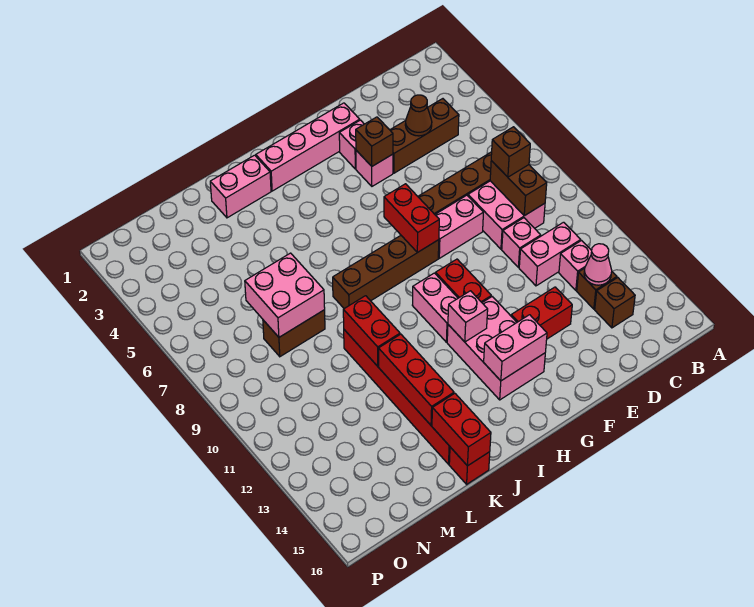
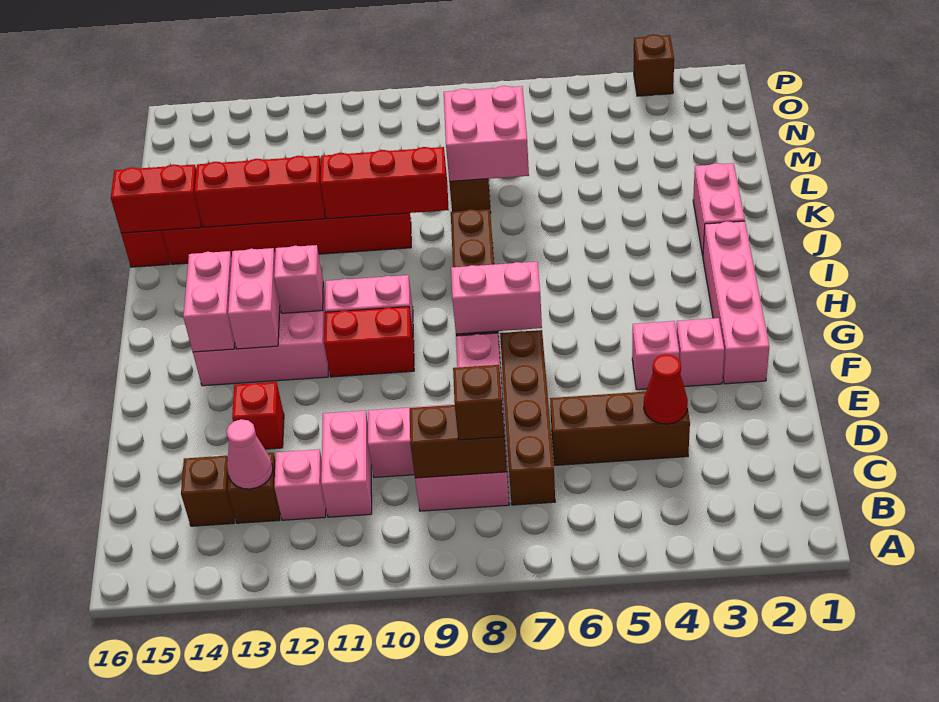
brown 1x3 brick [390,99,459,173] -> brown 1x3 brick turned to [550,392,690,465]
brown 1x1 cone [405,95,432,136] -> red 1x1 cone [644,354,688,424]
red 1x2 brick [511,287,572,339] -> red 1x1 brick [232,382,284,449]
brown 1x1 brick [356,117,393,166] -> brown 1x1 brick moved to [634,34,674,96]
red 1x2 brick [384,184,439,253] -> pink 1x2 brick [451,262,542,334]
none -> pink 1x2 brick [228,248,280,349]
red 1x2 brick [343,296,400,366] -> red 1x3 brick [321,147,449,219]

